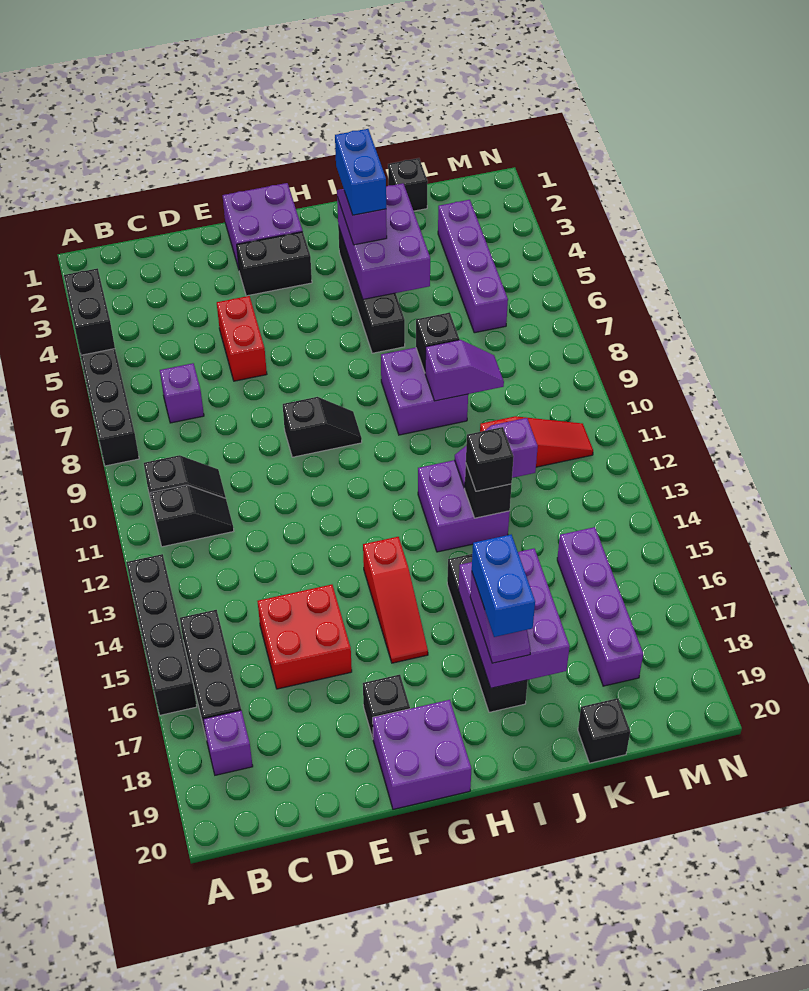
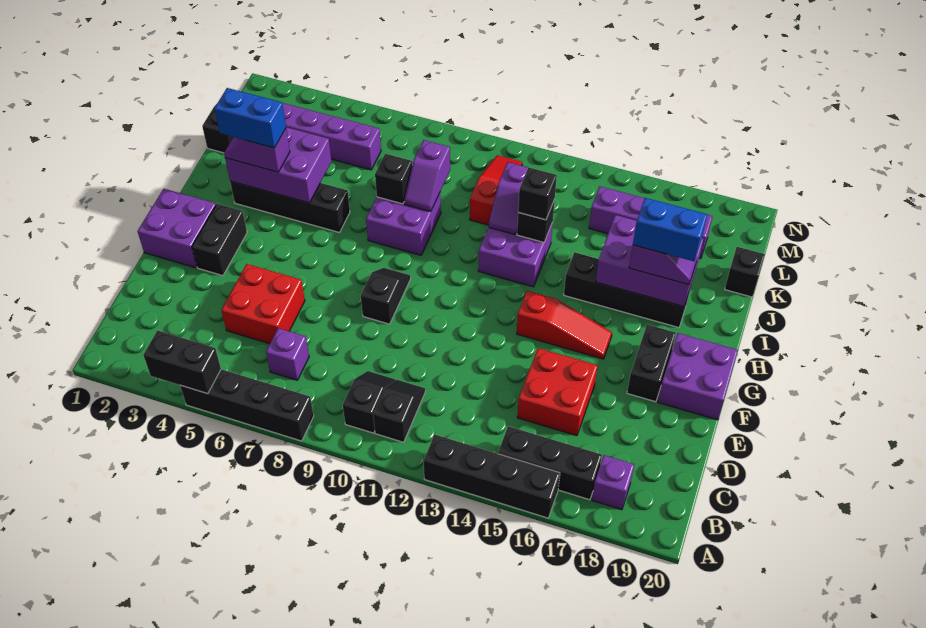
red 1x2 brick [217,296,267,381] -> red 2x2 brick [221,264,305,344]
black 1x1 brick [363,675,410,738] -> black 1x2 brick [627,324,676,402]
purple 1x2 slope [425,340,504,401] -> purple 1x2 slope turned to [404,140,450,211]

